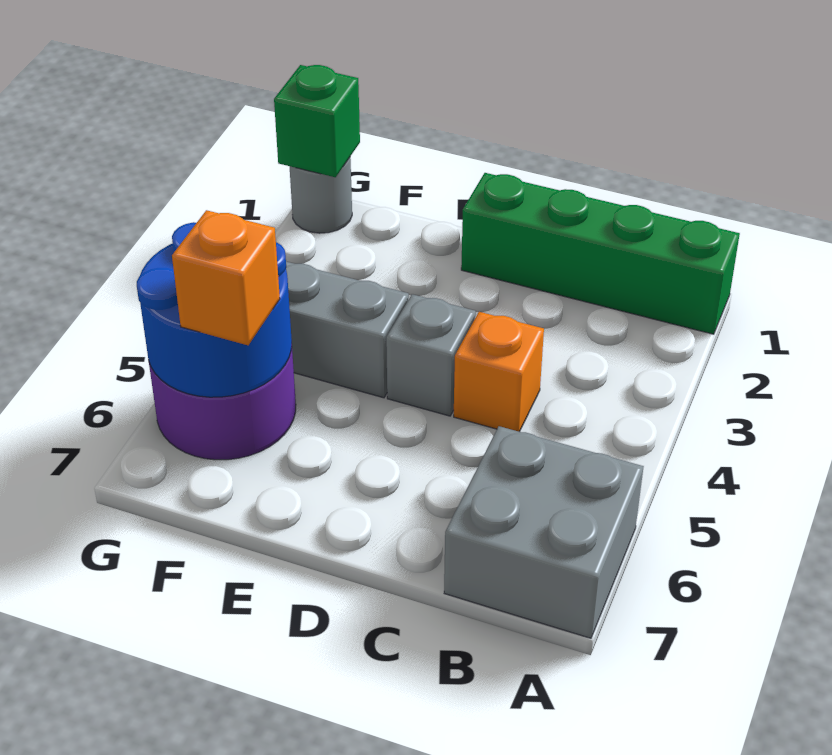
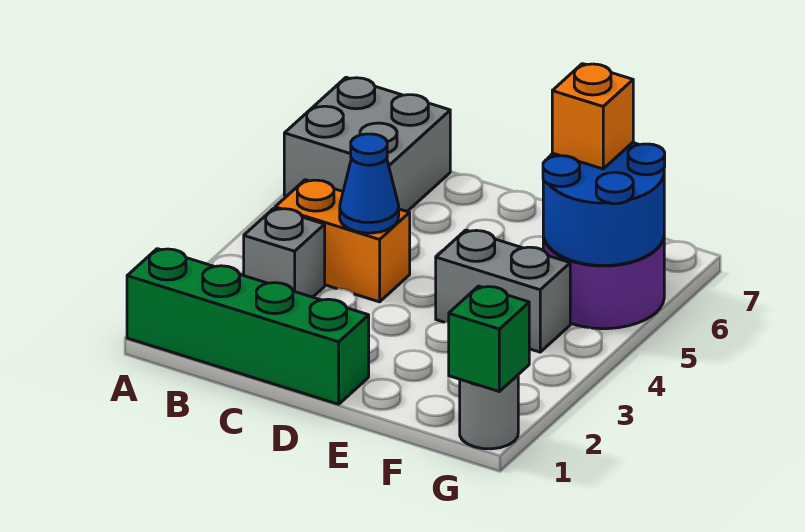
orange 1x1 brick [454,312,544,432] -> orange 1x2 brick [275,180,410,302]
none -> blue 1x1 cone [340,134,399,233]
grey 1x1 brick [386,294,476,416] -> grey 1x1 brick moved to [244,208,325,297]

